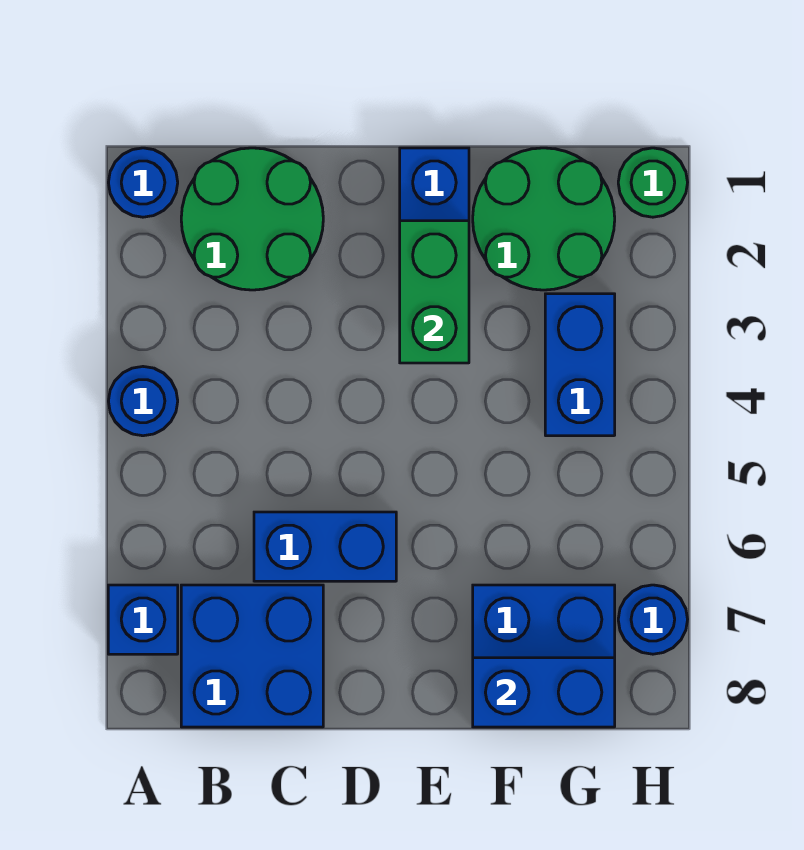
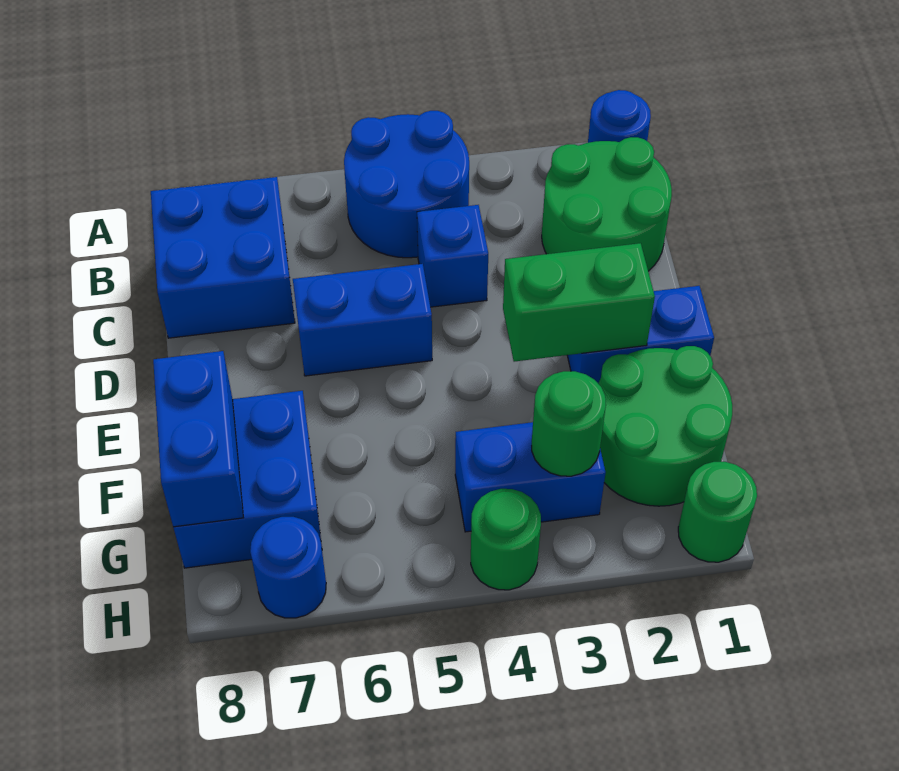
blue 1x1 round brick [108,367,178,436] -> blue 2x2 round brick [344,111,469,258]
blue 1x1 brick [108,585,178,654] -> blue 1x1 brick moved to [417,205,488,307]
blue 1x2 brick [254,512,396,581] -> blue 1x2 brick turned to [293,264,432,376]
none -> green 1x1 round brick [532,371,606,476]
none -> green 1x1 round brick [471,489,541,590]

